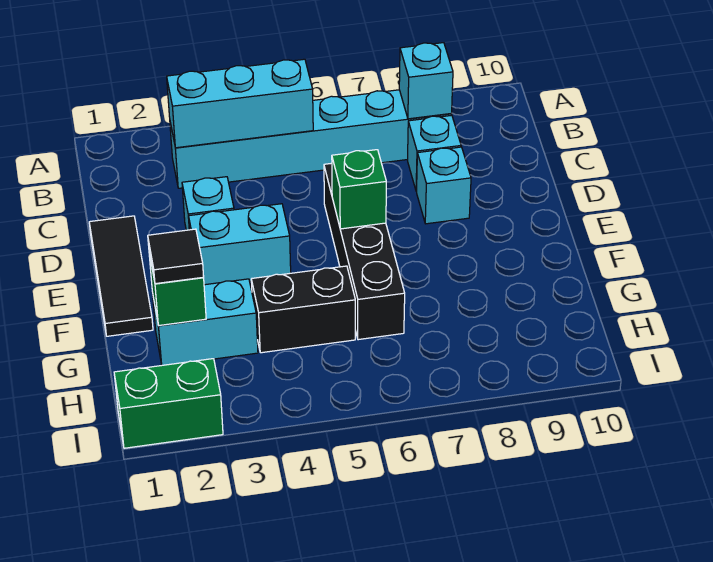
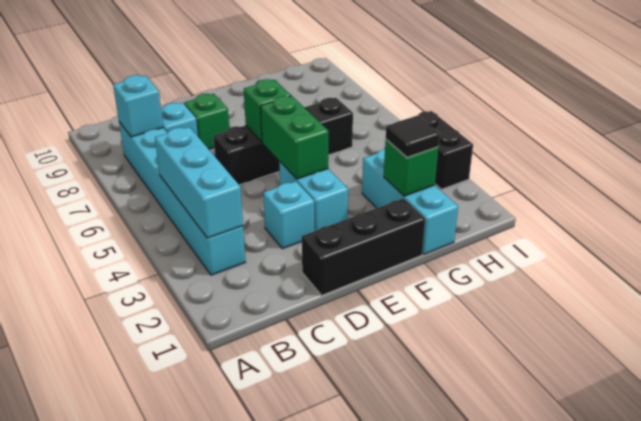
black 1x3 tile [89,216,153,336] -> black 1x3 brick [302,198,425,295]
cyan 1x1 brick [417,147,471,224] -> green 1x1 brick [184,94,229,149]
cyan 1x2 brick [153,279,258,365] -> cyan 1x3 brick [362,149,458,254]
black 1x2 brick [251,266,355,353] -> black 1x2 brick moved to [418,111,473,189]
green 1x2 brick [114,359,223,448] -> green 1x2 brick moved to [260,96,329,179]

